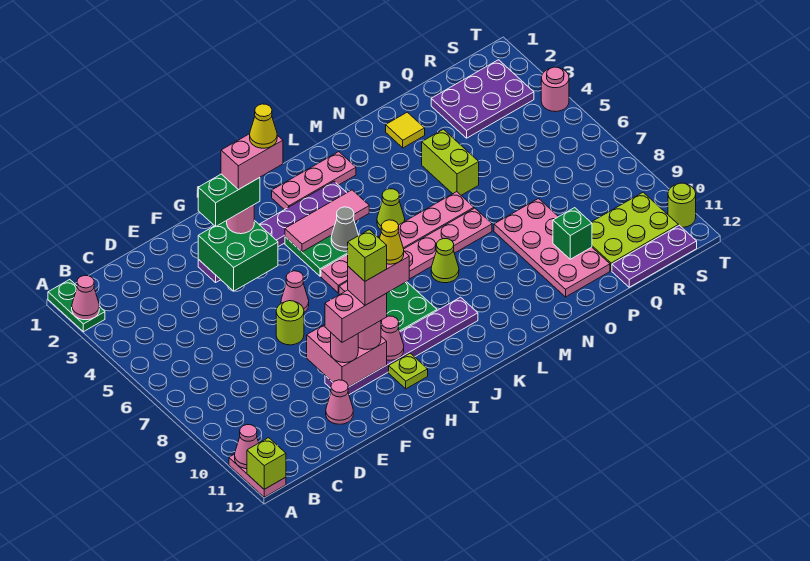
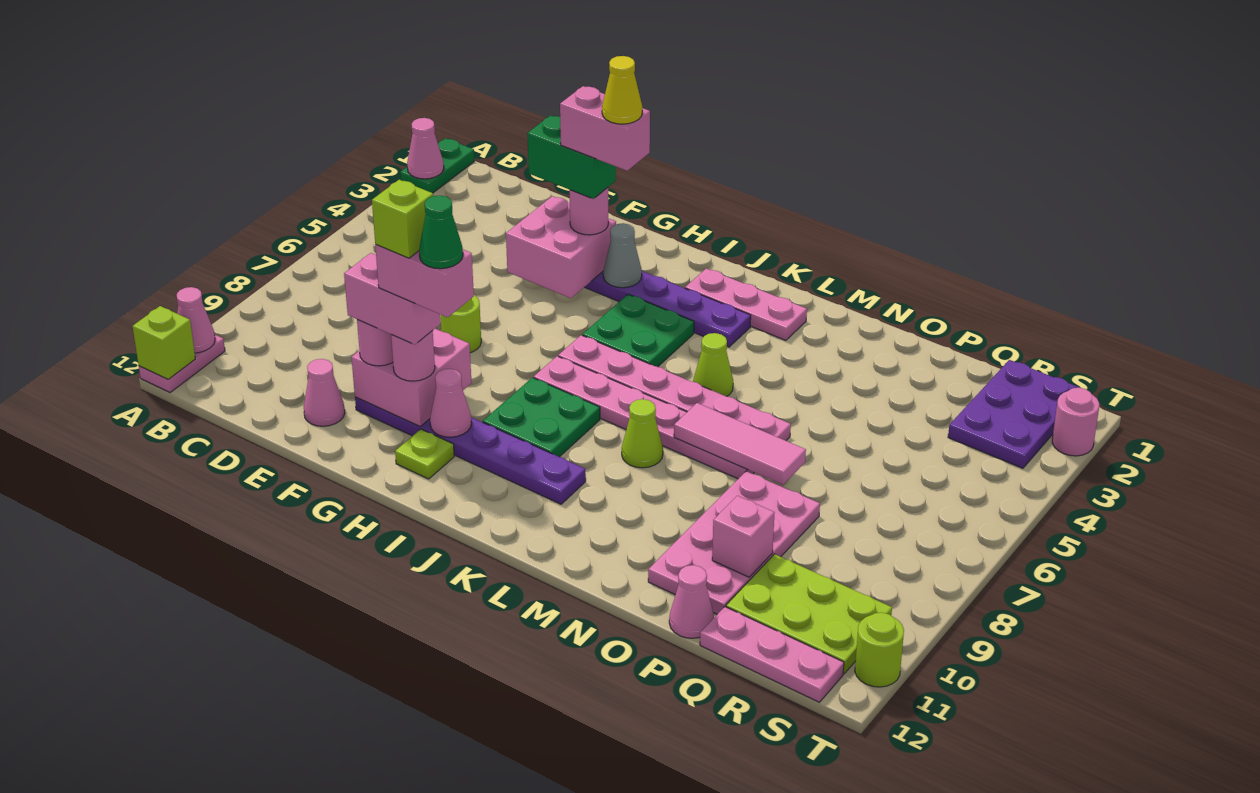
green 2x2 brick [198,220,278,291] -> pink 2x2 brick [506,196,616,298]
pink 1x1 cone [281,271,309,312] -> pink 1x1 cone moved to [669,565,714,638]
yellow 1x1 cone [379,220,404,264] -> green 1x1 cone [419,196,463,269]
pink 1x3 tile [285,190,369,252] -> pink 1x3 tile moved to [674,403,806,485]
grey 1x1 cone [331,207,359,251] -> grey 1x1 cone moved to [603,223,642,288]
yellow 1x1 tile [386,112,425,148] -> none
lime 1x2 brick [422,129,479,195] -> none
green 1x1 brick [553,208,592,259] -> pink 1x1 brick [712,496,775,577]
purple 2x3 plate [431,60,534,138] -> purple 2x3 plate turned to [948,360,1080,468]
purple 1x3 plate [612,225,697,287] -> pink 1x3 plate [700,607,844,702]
pink 1x1 round brick [541,67,569,112] -> pink 1x1 round brick moved to [1052,388,1099,456]

